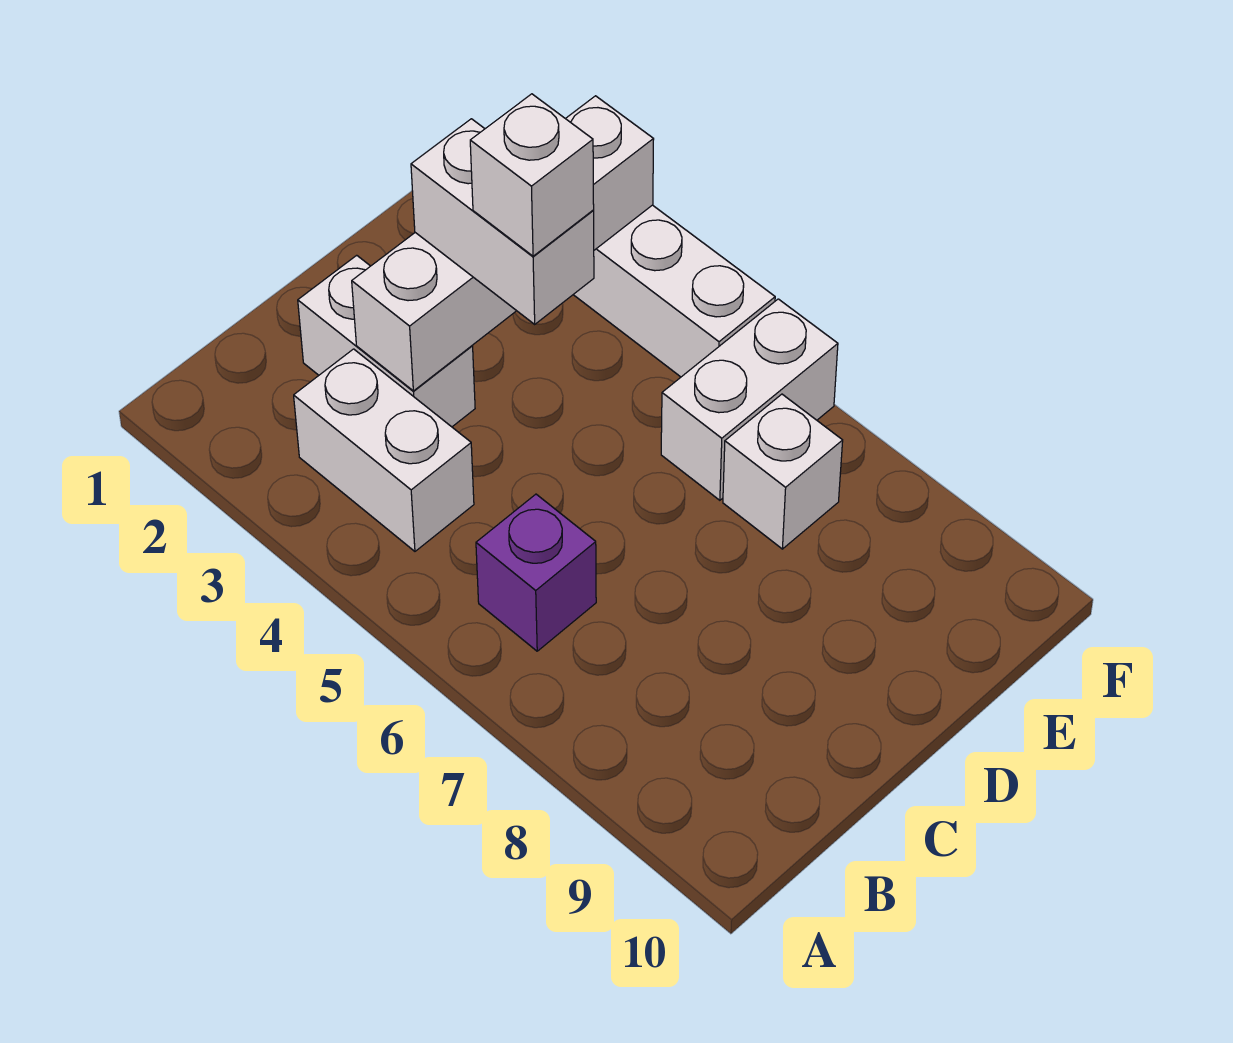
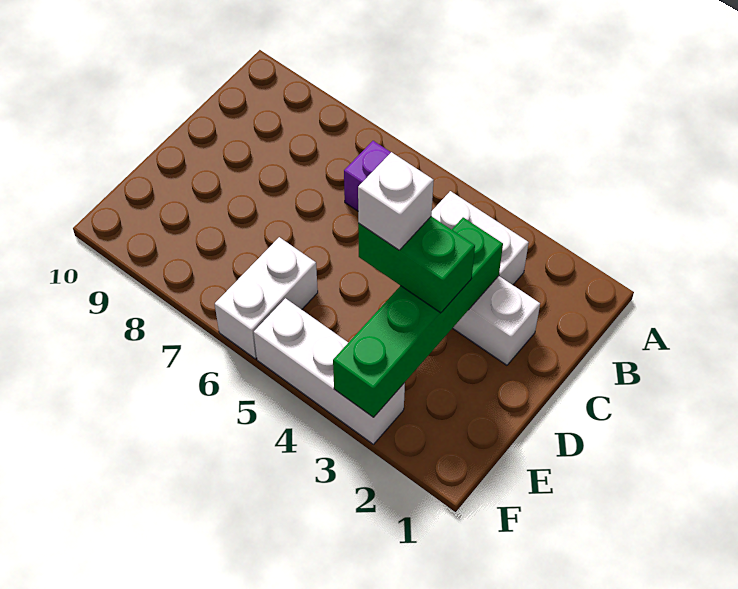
white 1x4 brick [352,96,654,391] -> green 1x4 brick [333,218,503,417]
white 1x2 brick [411,119,594,324] -> green 1x2 brick [358,216,475,313]
white 1x1 brick [723,394,843,549] -> none

